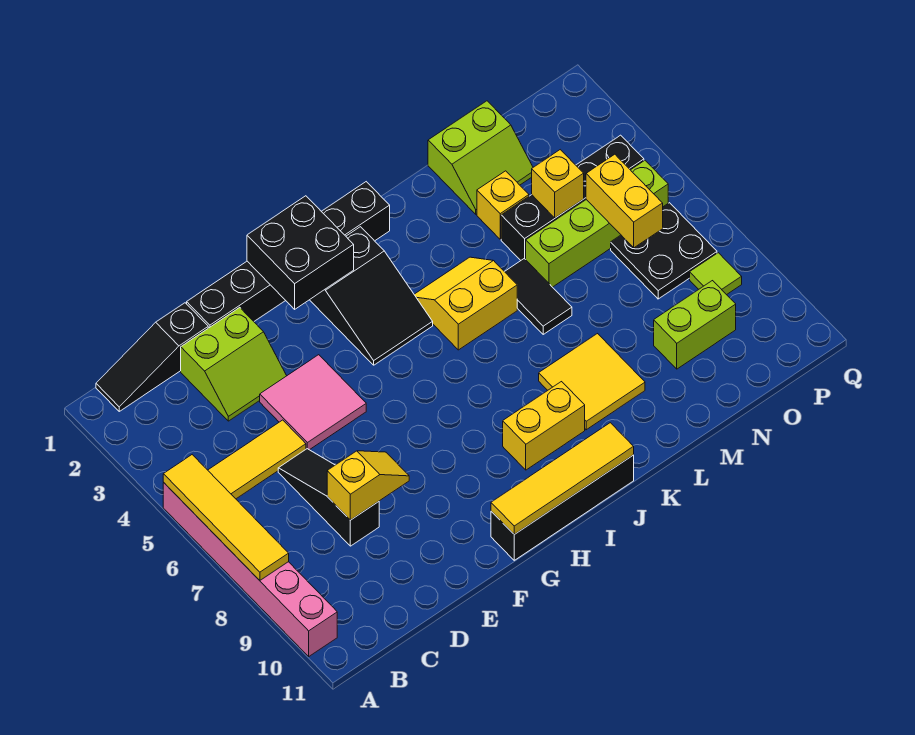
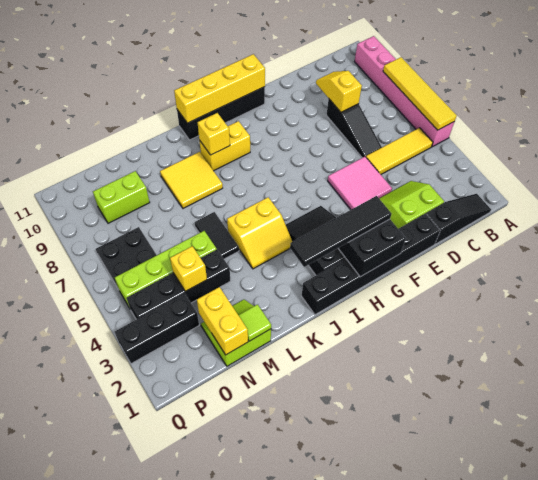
yellow 1x2 slope [327,451,409,520] -> yellow 1x2 slope turned to [316,71,362,112]
none -> black 1x4 tile [290,196,392,267]
yellow 1x4 tile [491,423,634,534] -> yellow 1x4 brick [174,54,265,123]
yellow 1x1 brick [477,171,529,239] -> yellow 1x1 brick moved to [198,113,230,155]
none -> black 1x3 brick [115,293,199,364]
yellow 1x2 brick [586,154,663,248] -> yellow 1x2 brick moved to [197,287,248,355]
lime 1x1 tile [690,253,742,295] -> lime 1x1 tile moved to [239,305,271,341]

